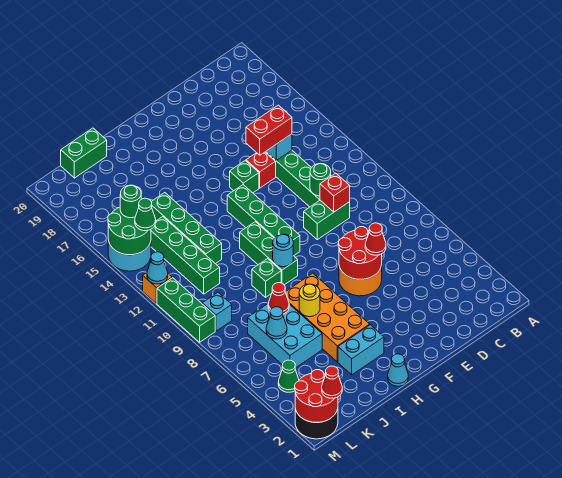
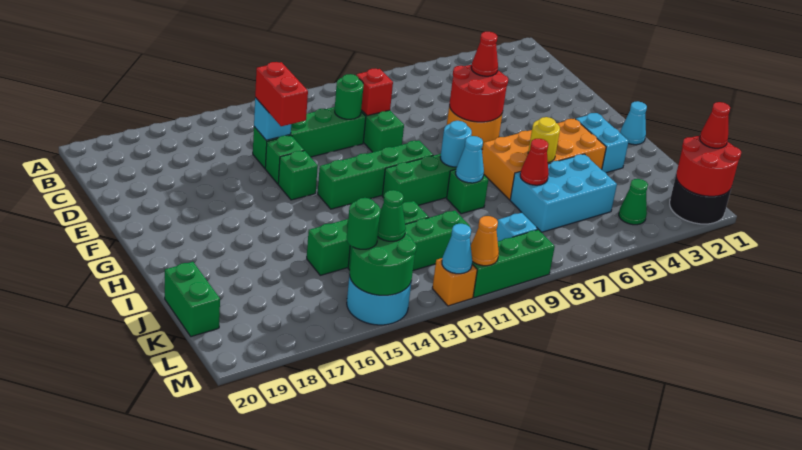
red 1x1 brick [246,152,276,188] -> green 1x1 brick [265,136,304,184]
cyan 1x1 cone [266,307,287,339] -> cyan 1x1 cone moved to [456,136,484,183]
none -> orange 1x1 cone [471,216,499,266]

